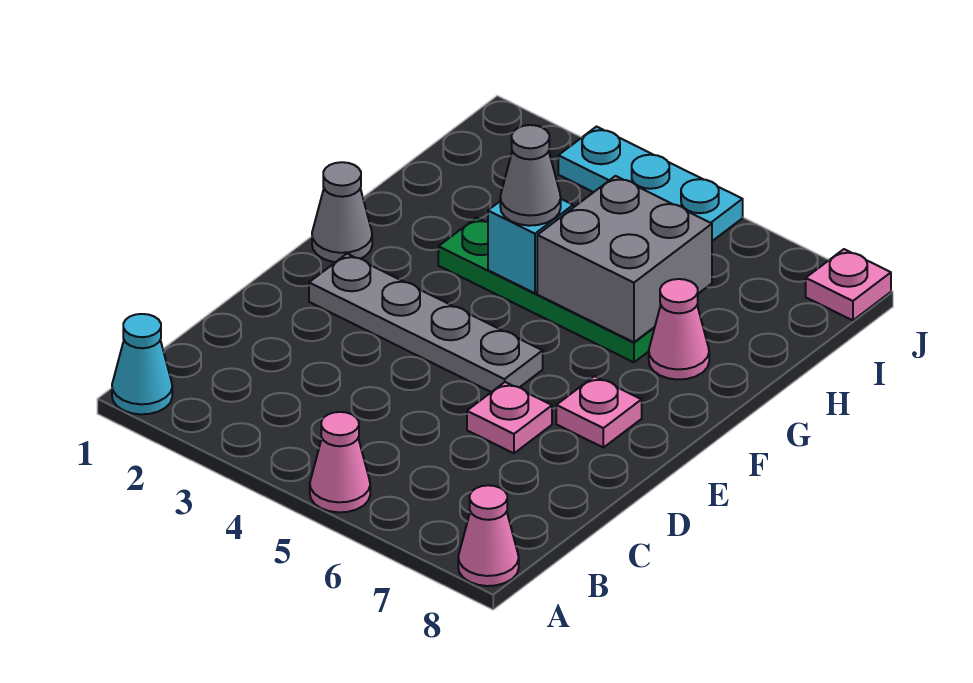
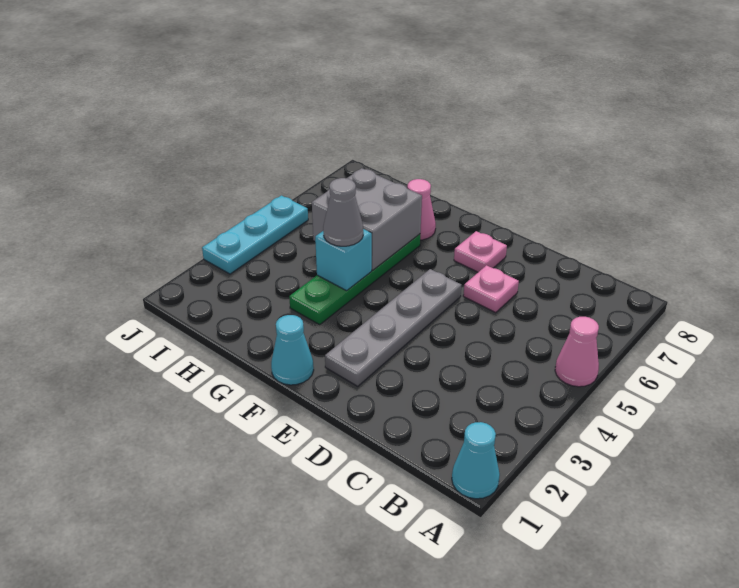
pink 1x1 cone [458,485,519,586] -> none
grey 1x1 cone [312,162,372,262] -> cyan 1x1 cone [271,315,314,385]
pink 1x1 plate [806,249,891,320] -> none

